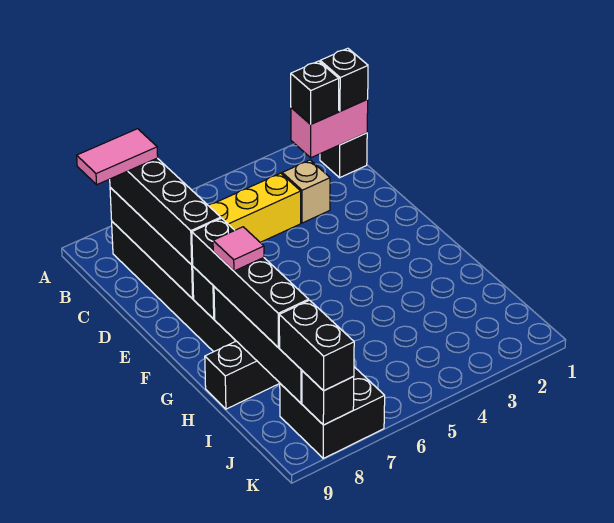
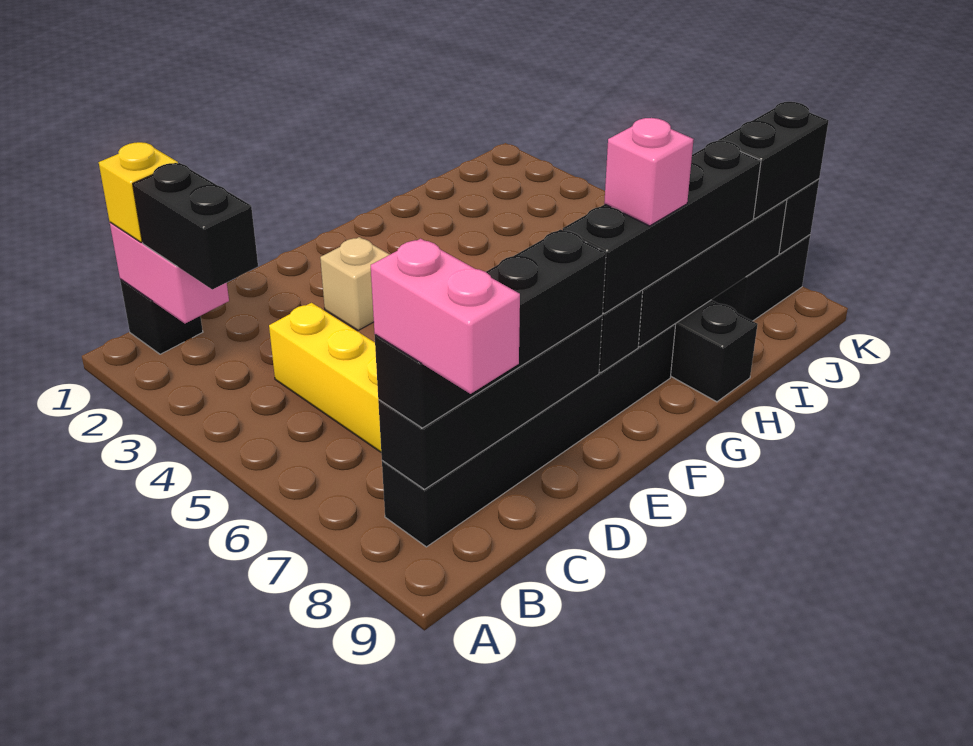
black 1x1 brick [320,48,368,111] -> yellow 1x1 brick [99,142,178,243]
black 1x1 brick [291,61,339,124] -> black 1x2 brick [133,163,258,289]
pink 1x2 tile [77,129,158,185] -> pink 1x2 brick [371,239,520,394]
tan 1x1 brick [282,160,330,223] -> tan 1x1 brick moved to [320,237,390,331]
pink 1x1 tile [213,227,264,271] -> pink 1x1 brick [604,118,694,226]

